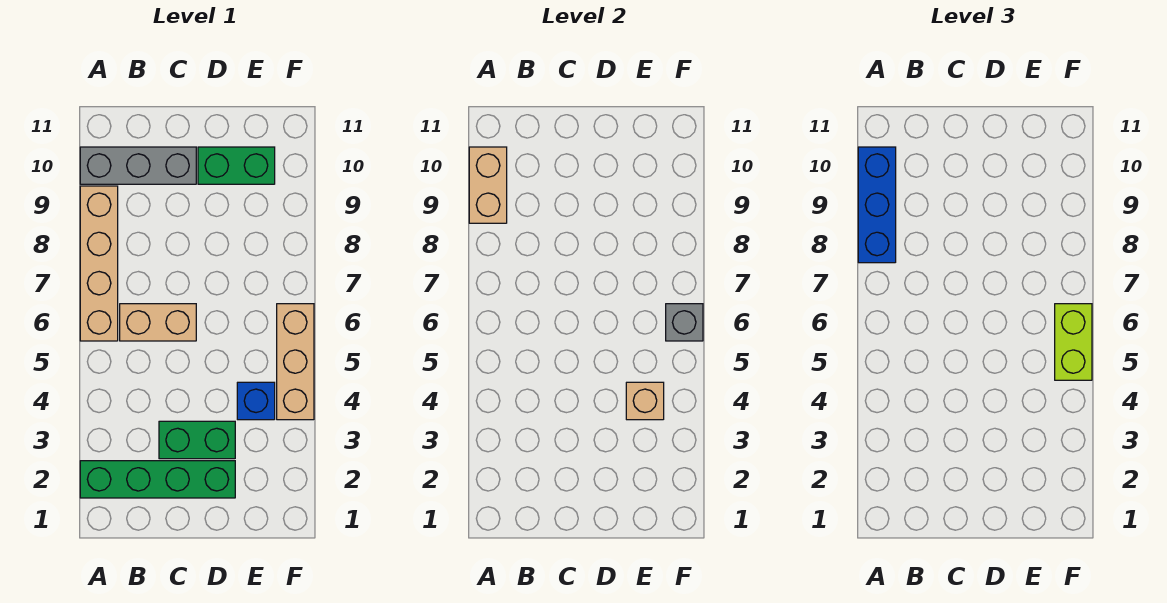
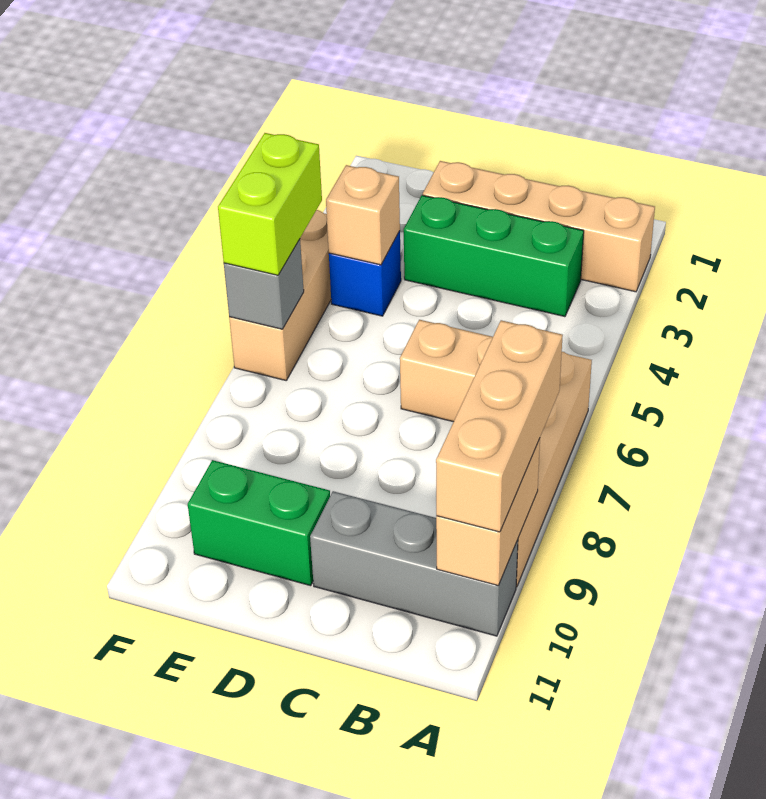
green 1x4 brick [80,461,235,498] -> tan 1x4 brick [423,161,655,292]
blue 1x3 brick [858,147,896,263] -> tan 1x3 brick [436,320,563,532]
green 1x2 brick [159,421,235,459] -> green 1x3 brick [404,195,584,317]

